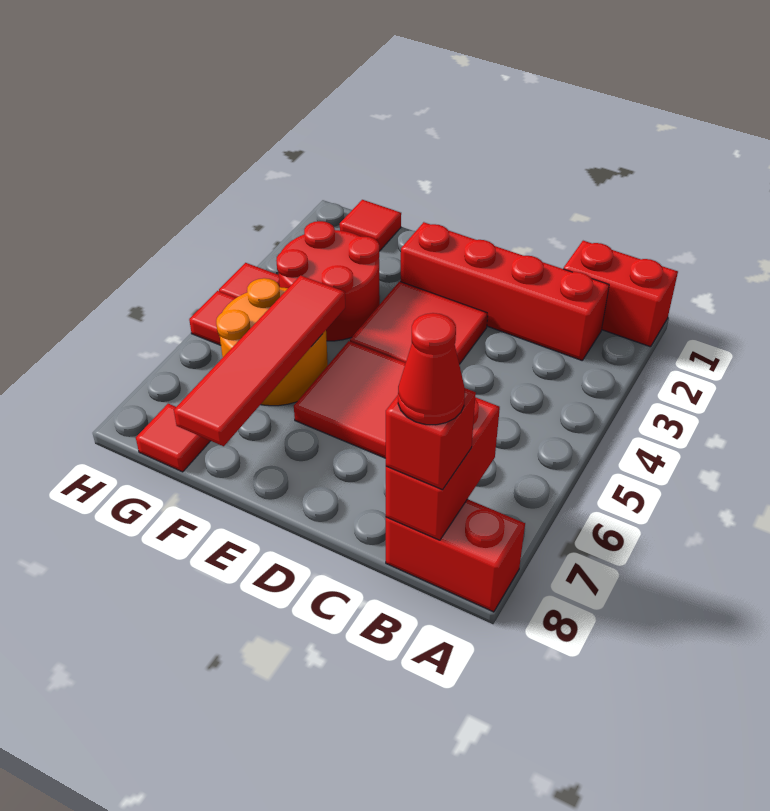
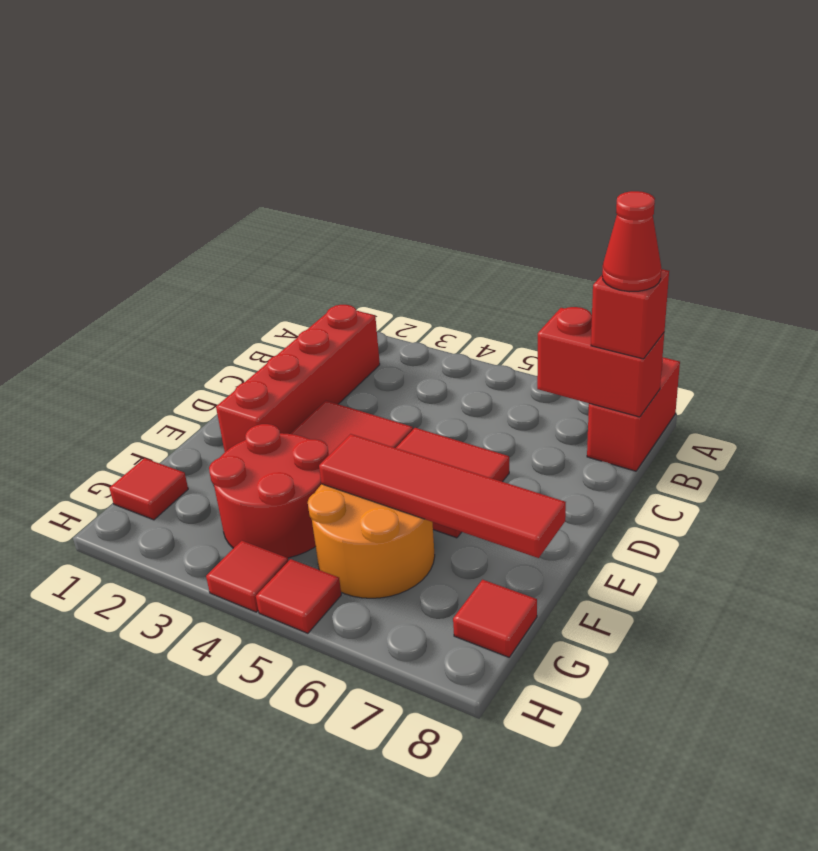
red 1x2 brick [564,241,678,347] -> none

